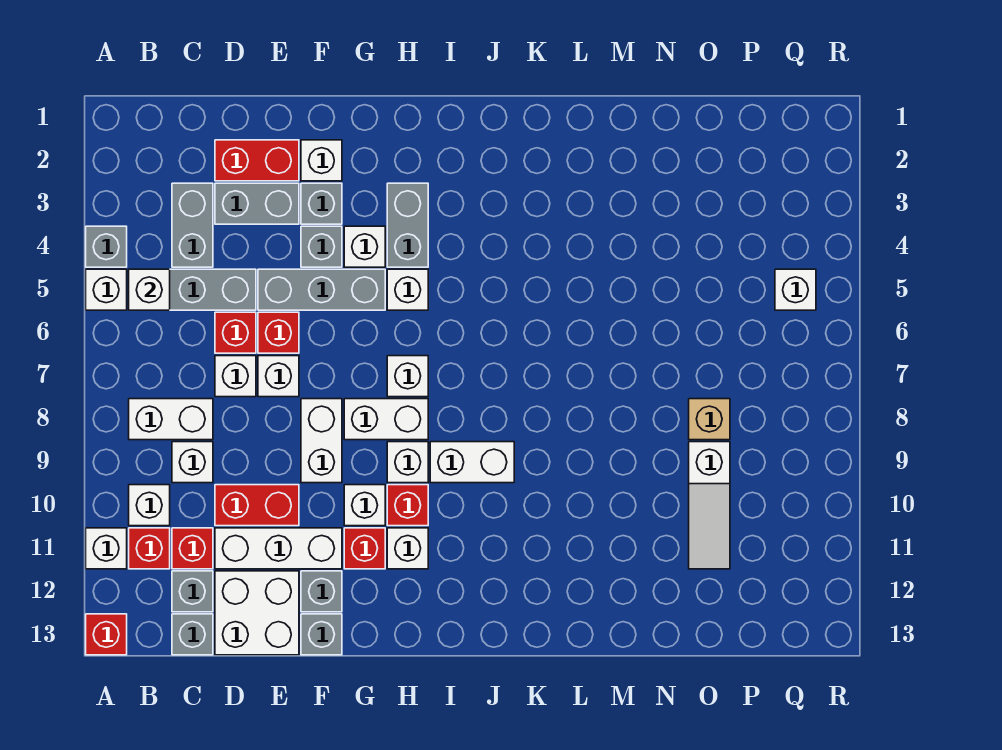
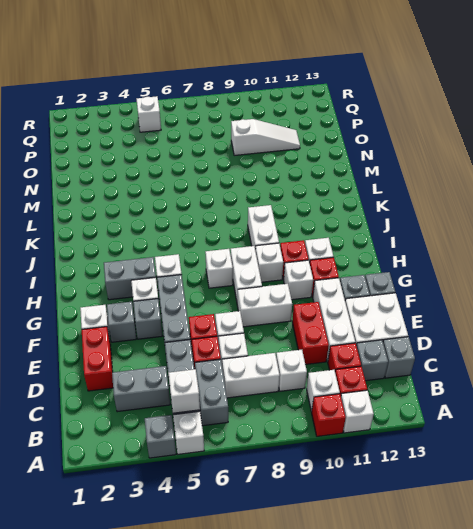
red 1x1 brick [86,614,127,655] -> red 1x1 brick moved to [312,394,346,436]
white 1x2 brick [129,399,213,440] -> white 1x2 brick turned to [222,353,280,398]
grey 1x2 brick [215,183,299,224] -> grey 1x2 brick moved to [195,359,228,426]
tan 1x1 brick [689,399,730,440] -> none

